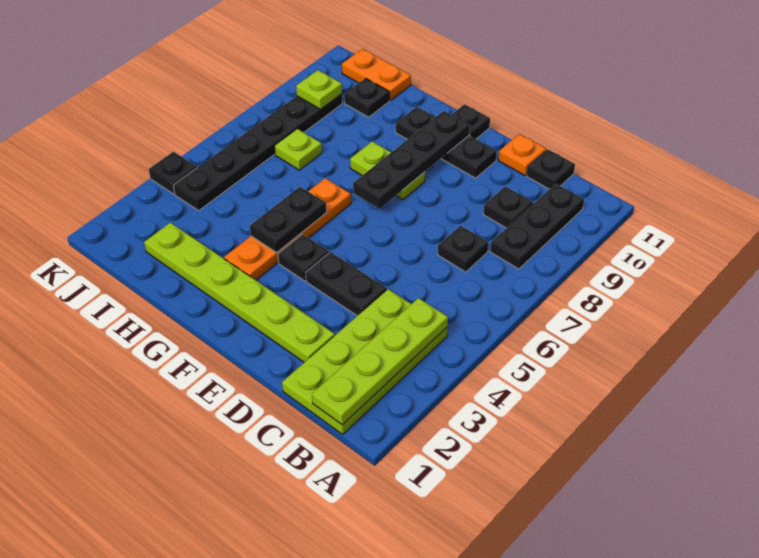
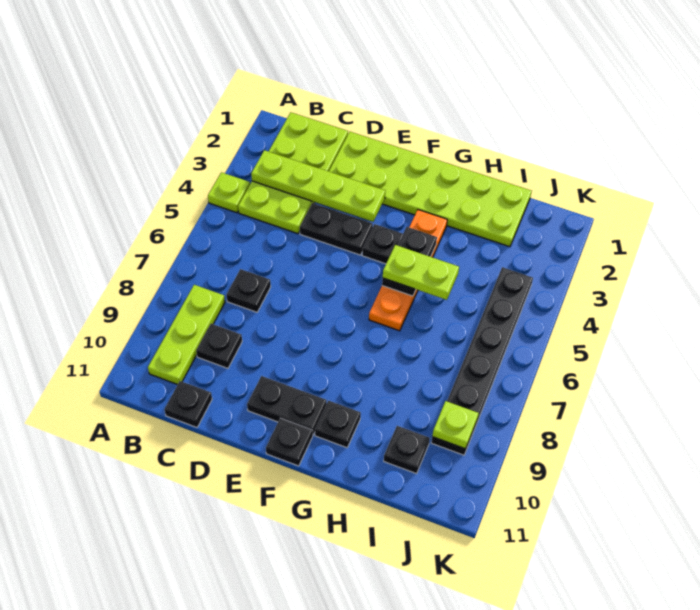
lime 1x4 plate [312,298,448,425] -> lime 1x4 plate turned to [251,150,385,222]
black 1x3 plate [490,184,584,269] -> lime 1x3 plate [148,285,225,385]
lime 1x6 plate [144,223,335,362] -> lime 2x6 plate [329,132,532,247]
orange 1x1 plate [498,134,546,175] -> none
black 1x4 plate [353,111,470,209] -> none
lime 1x2 plate [350,141,425,200] -> lime 1x2 plate moved to [383,245,459,300]
lime 1x1 plate [275,129,322,170] -> lime 1x1 plate moved to [208,172,250,213]
orange 1x2 plate [342,49,411,101] -> none
black 1x1 plate [149,152,197,194] -> none

